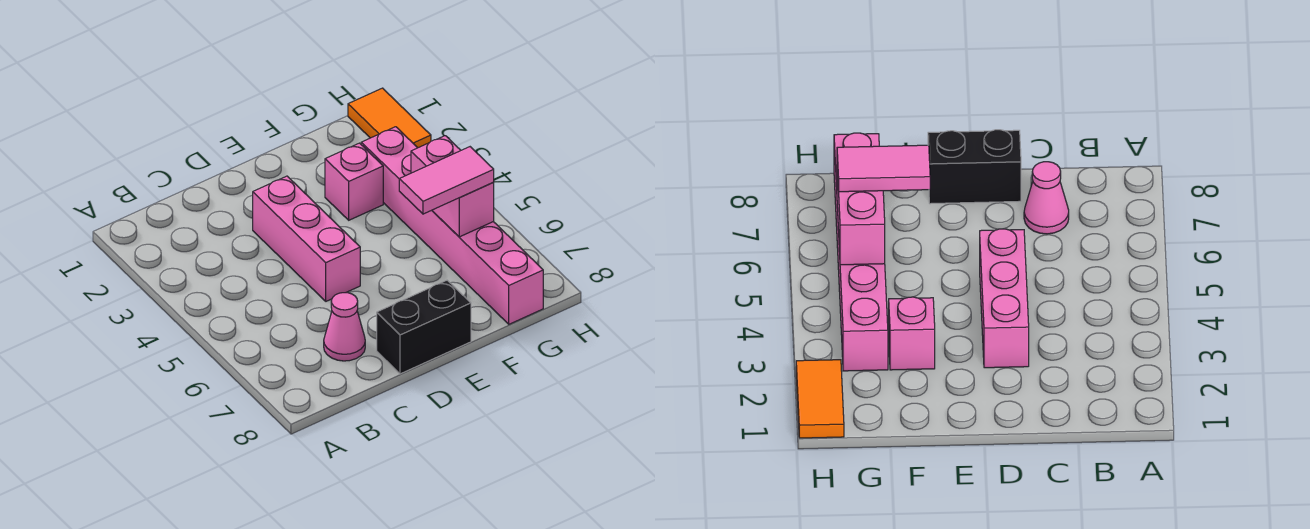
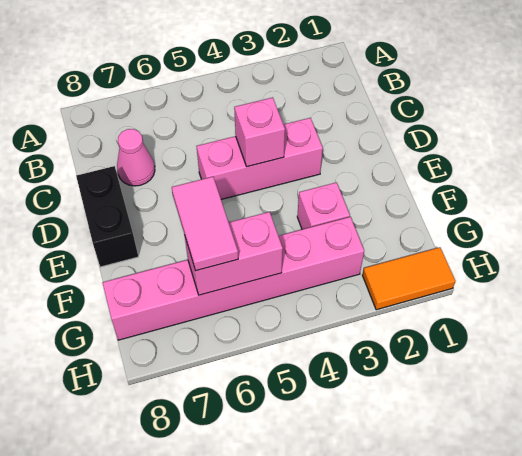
none -> pink 1x1 brick [234,97,285,167]

